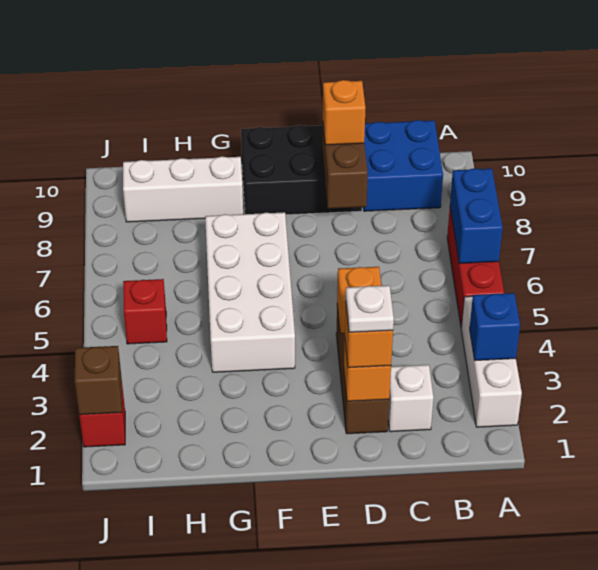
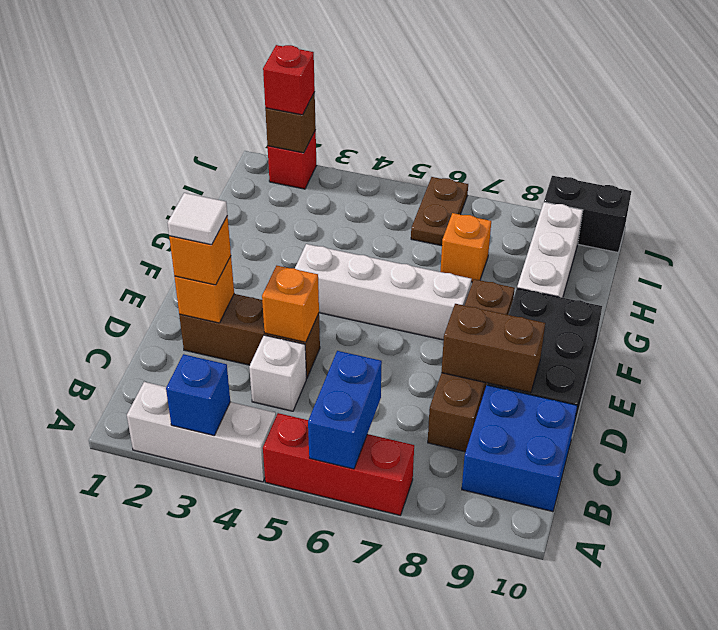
blue 1x2 brick [450,168,503,263] -> blue 1x2 brick turned to [308,351,382,469]
white 1x1 brick [388,365,434,432] -> white 1x1 brick moved to [249,335,306,411]
none -> brown 1x4 brick [428,279,515,452]
white 1x1 plate [346,285,394,332] -> white 1x1 tile [168,193,227,245]
orange 1x1 brick [323,80,365,145] -> orange 1x1 brick moved to [440,213,491,282]
white 2x4 brick [205,212,295,372] -> white 1x4 brick [295,244,472,340]
red 1x1 brick [123,279,167,344] -> red 1x1 brick moved to [263,45,315,115]
none -> brown 1x2 plate [411,177,468,246]
none -> black 1x2 brick [544,176,631,252]

